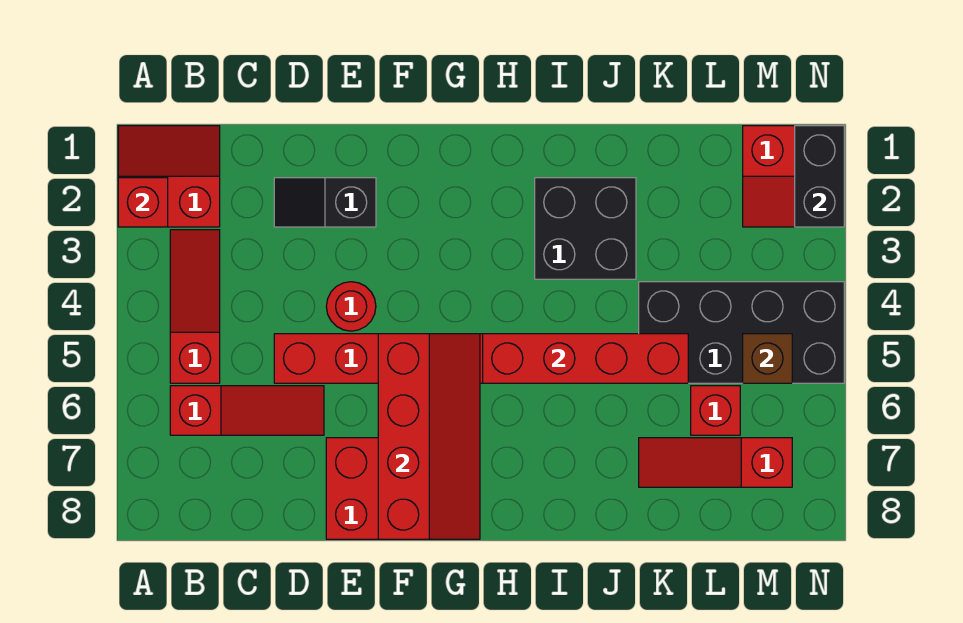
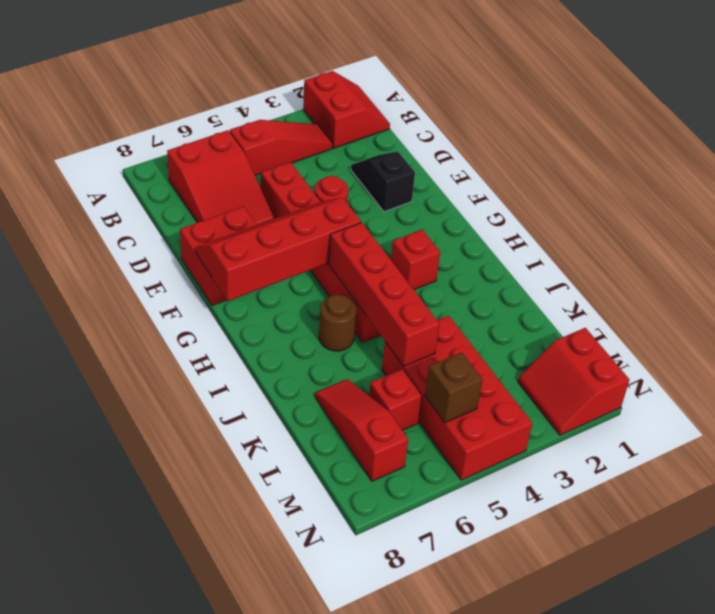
red 1x1 brick [118,178,168,227] -> red 1x1 brick moved to [391,230,440,290]
red 1x3 slope [170,386,324,435] -> red 2x3 slope [167,130,274,225]
red 2x4 slope [378,334,480,539] -> red 2x4 slope turned to [195,198,361,301]
black 2x2 brick [535,178,636,279] -> none
none -> brown 1x1 round brick [319,295,356,351]
black 2x4 brick [639,282,844,383] -> red 2x4 brick [382,315,532,480]
black 1x2 brick [795,126,844,227] -> none

